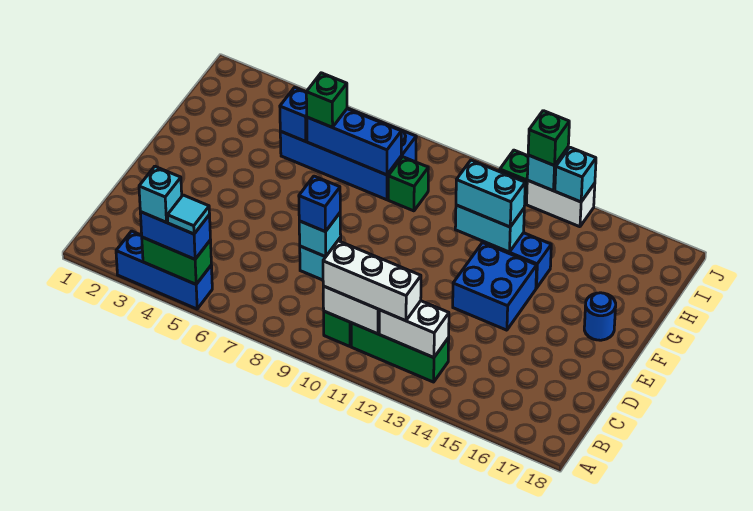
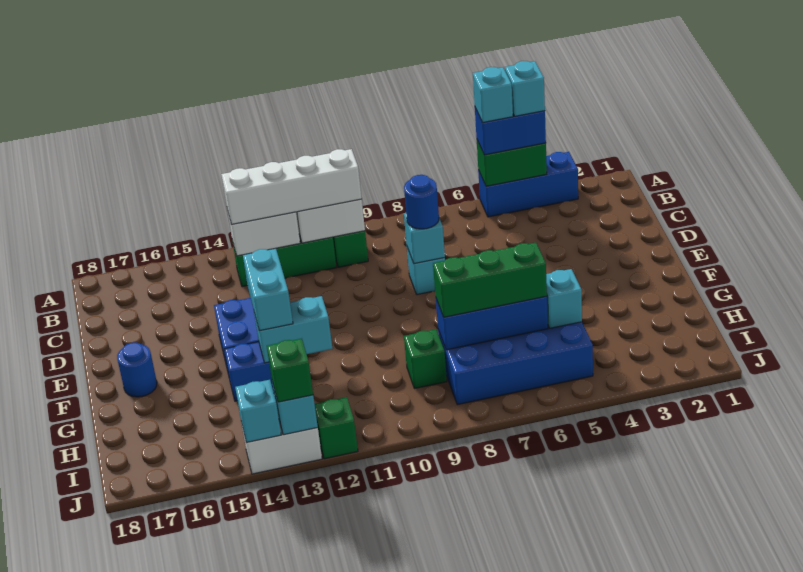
cyan 1x1 tile [167,195,210,234] -> cyan 1x1 brick [473,67,513,123]
white 1x3 brick [323,241,421,321] -> white 1x4 brick [221,149,362,224]
blue 1x1 brick [299,176,340,232] -> blue 1x1 round brick [404,175,439,229]
cyan 1x2 brick [456,160,525,227] -> cyan 1x2 brick turned to [243,248,293,331]
blue 1x1 brick [280,87,307,142] -> cyan 1x1 brick [546,269,582,328]
green 1x1 brick [306,73,347,127] -> green 1x3 brick [433,243,547,317]

